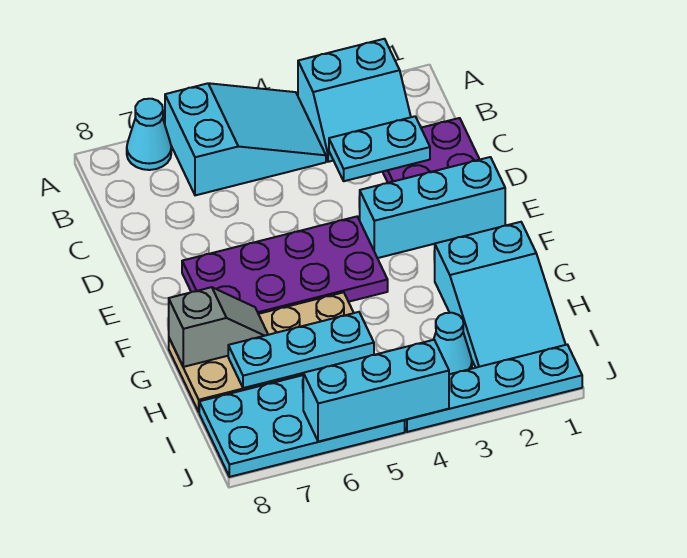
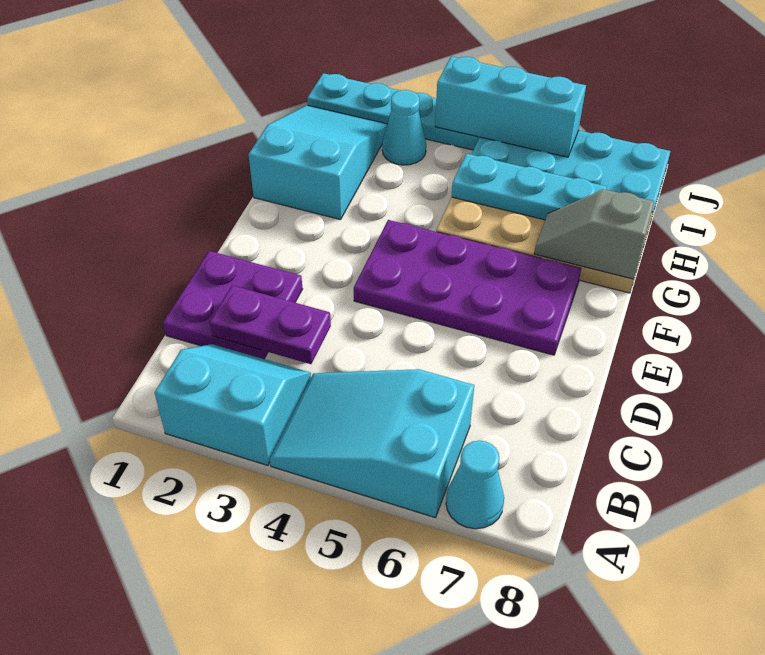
cyan 1x2 plate [329,116,430,181] -> purple 1x2 plate [210,286,331,364]
cyan 1x3 brick [360,157,505,258] -> none

